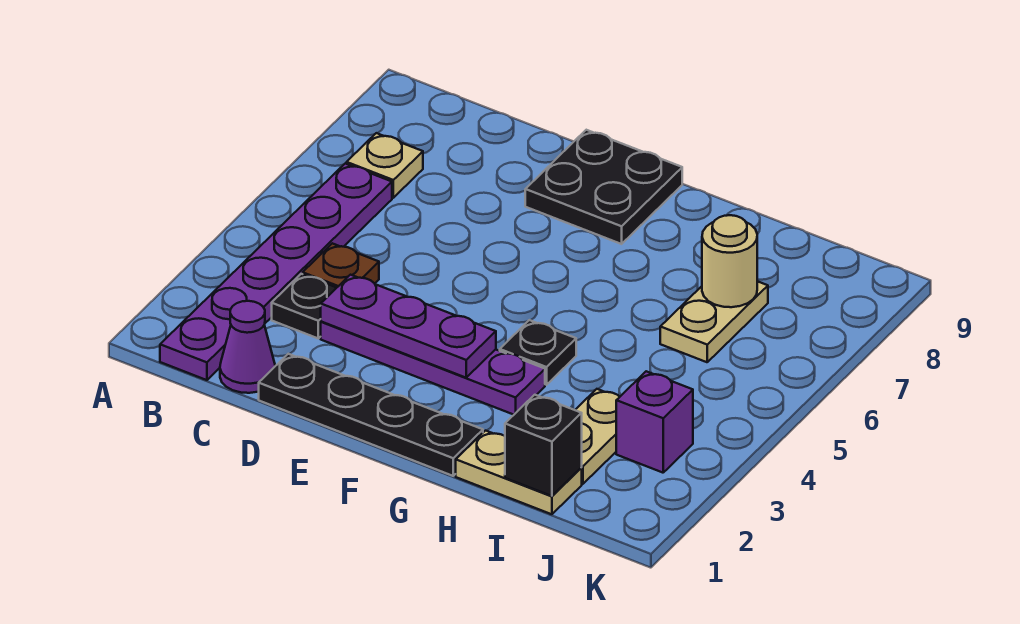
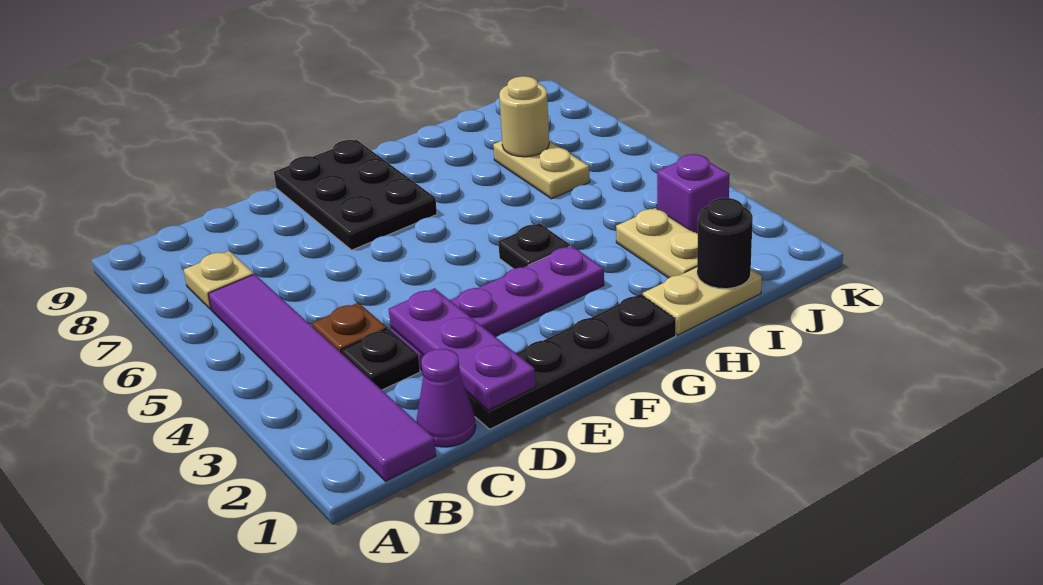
purple 1x6 plate [160,164,392,380] -> purple 1x6 tile [208,274,436,481]
purple 1x3 plate [321,275,496,378] -> purple 1x3 plate turned to [389,288,536,410]
black 2x2 plate [525,130,682,244] -> black 2x3 plate [274,140,437,250]
black 1x1 brick [505,395,582,496] -> black 1x1 round brick [697,198,753,289]

